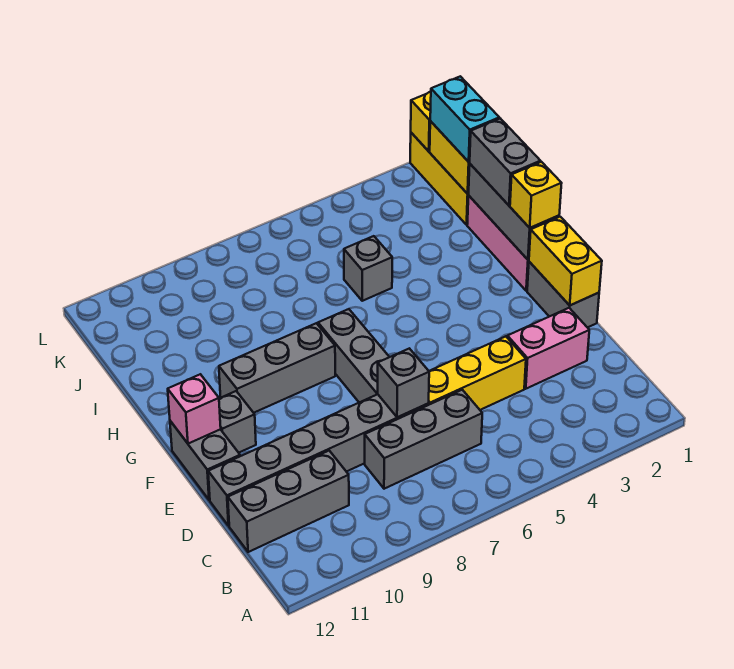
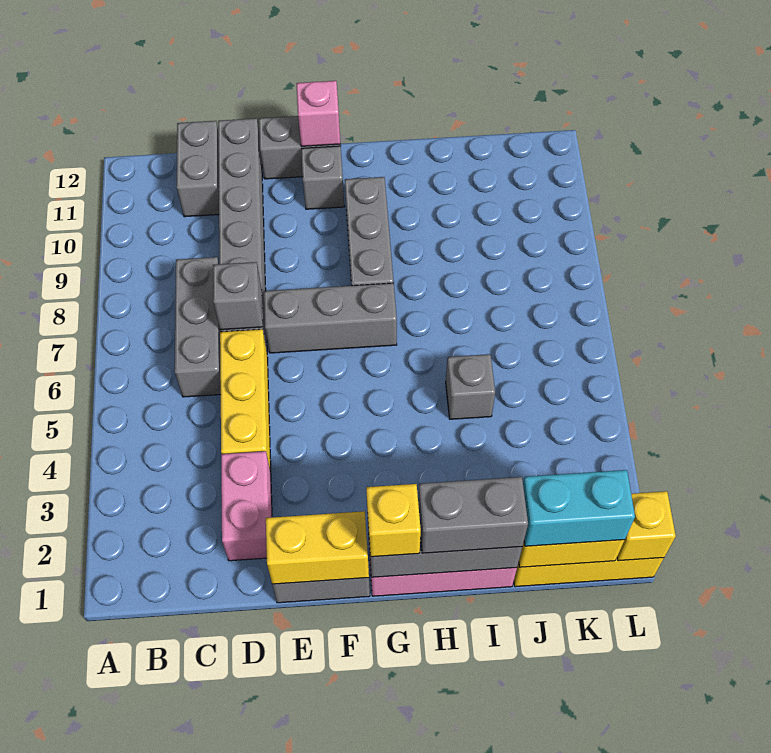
grey 1x3 brick [228,451,349,552] -> grey 1x2 brick [177,121,219,217]

